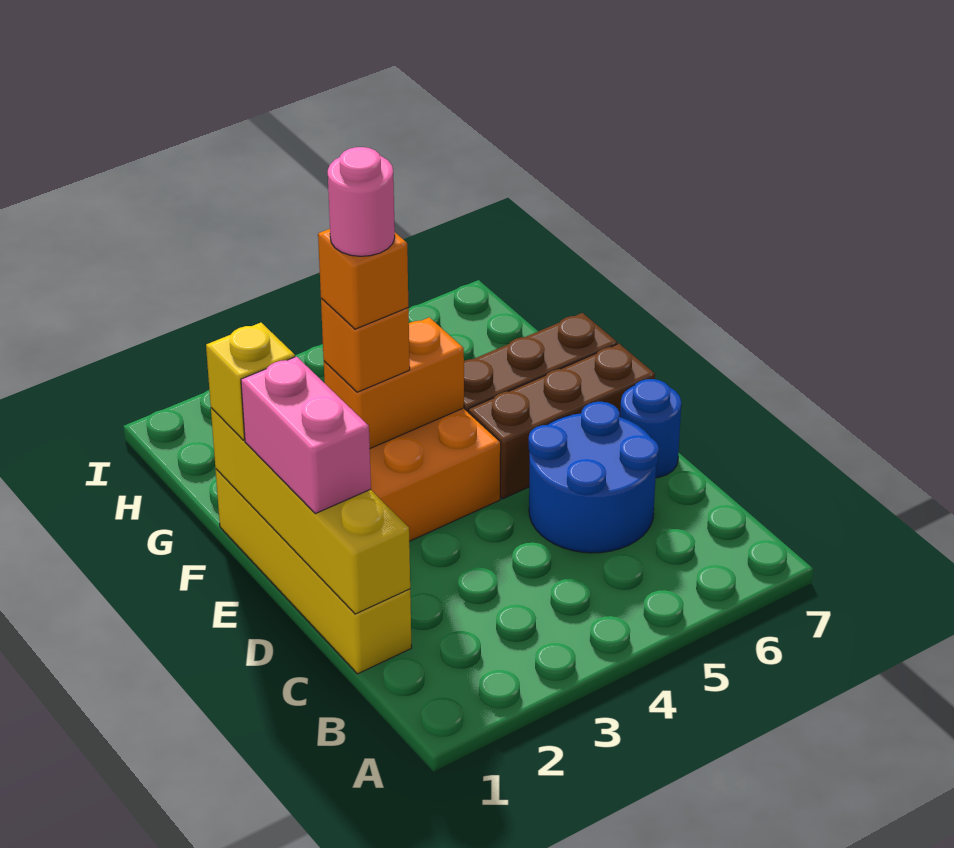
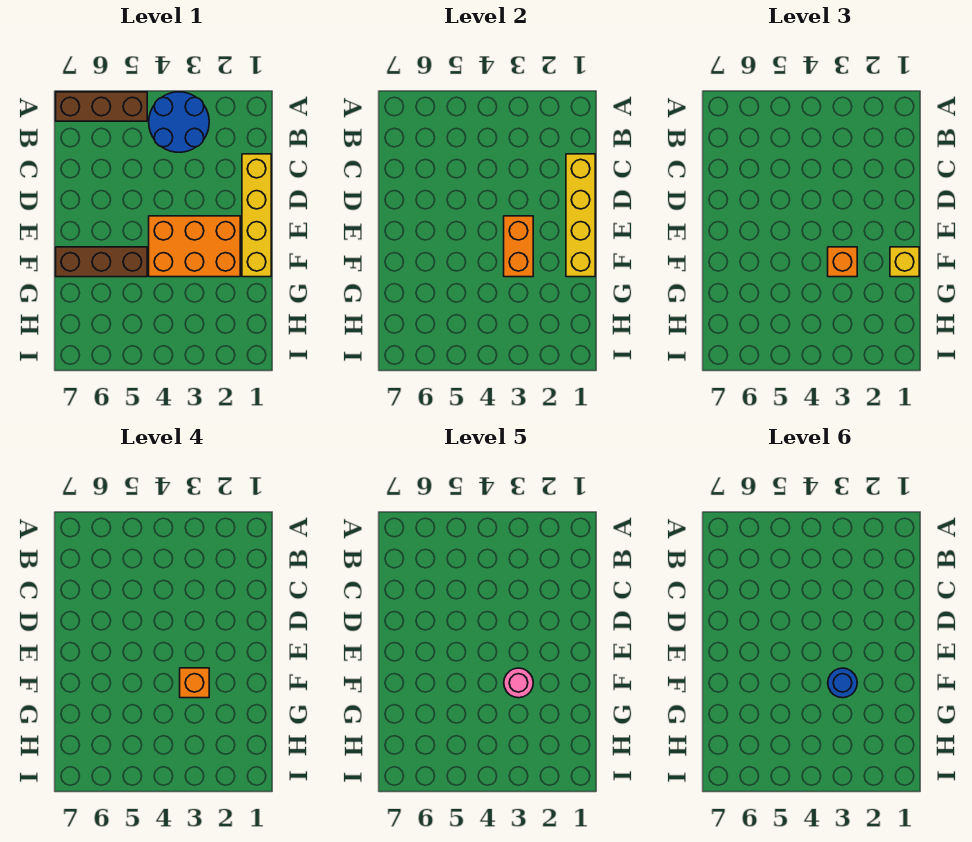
blue 2x2 round brick [529,402,659,553] -> blue 2x2 round brick moved to [149,92,209,152]
pink 1x2 brick [241,357,371,514] -> none
blue 1x1 round brick [620,379,681,478] -> blue 1x1 round brick moved to [828,668,857,698]
brown 1x3 brick [468,344,655,499] -> brown 1x3 brick moved to [56,92,147,121]
orange 1x2 brick [324,317,464,448] -> orange 1x2 brick turned to [504,216,533,277]

